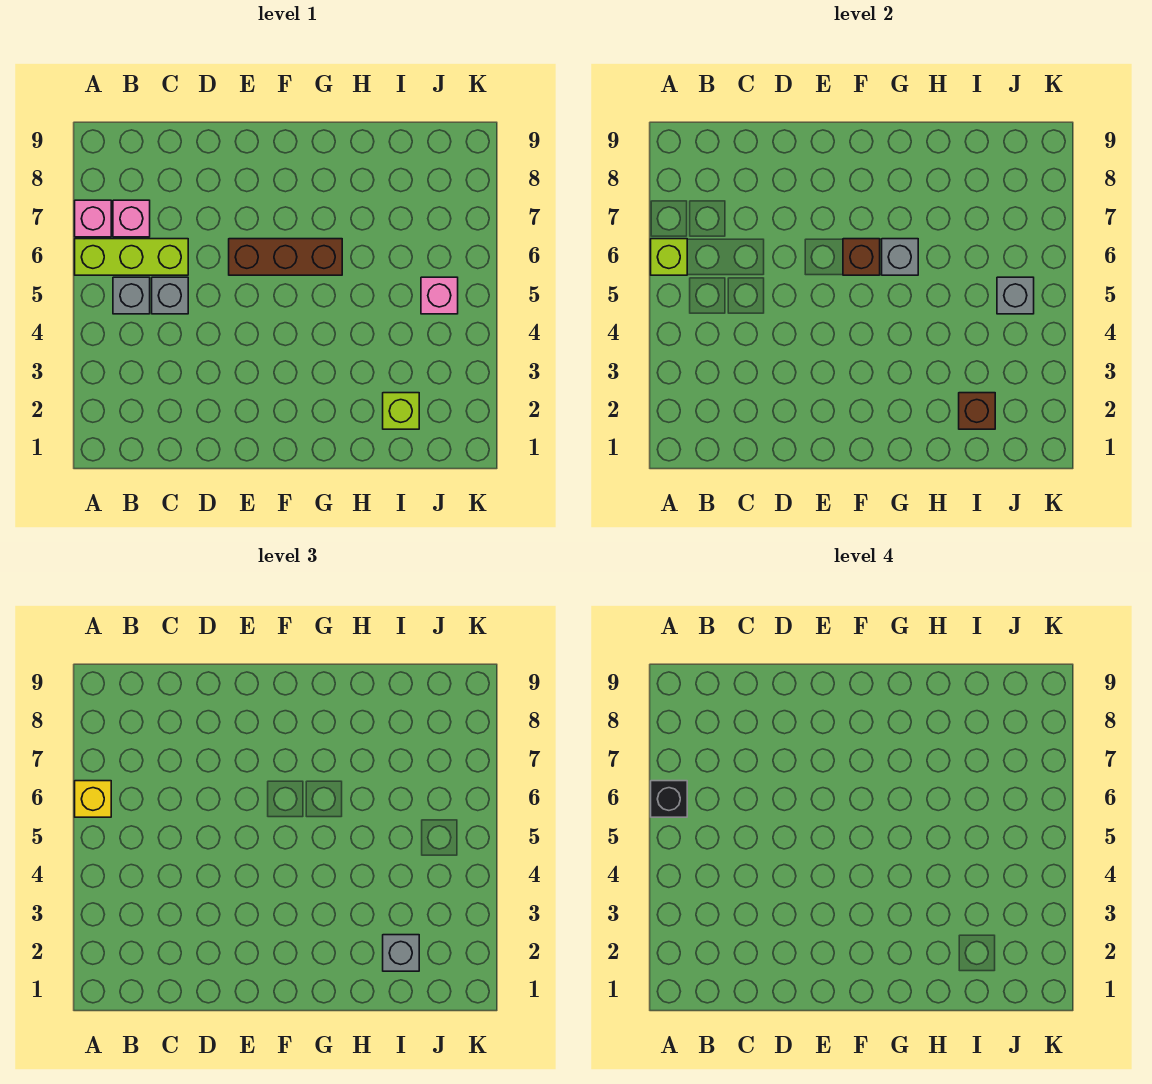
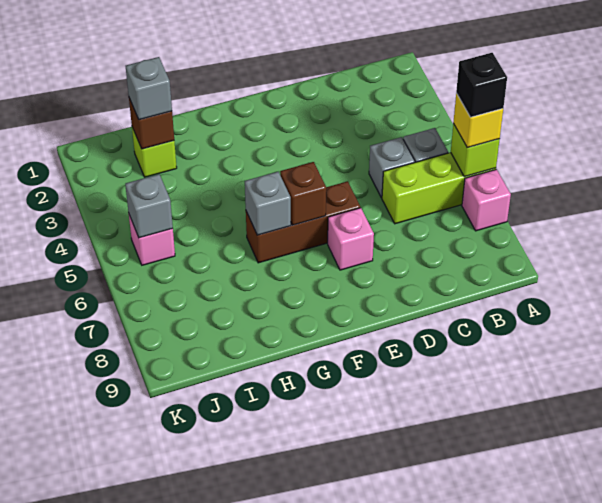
pink 1x1 brick [113,200,150,237] -> pink 1x1 brick moved to [328,208,374,270]

